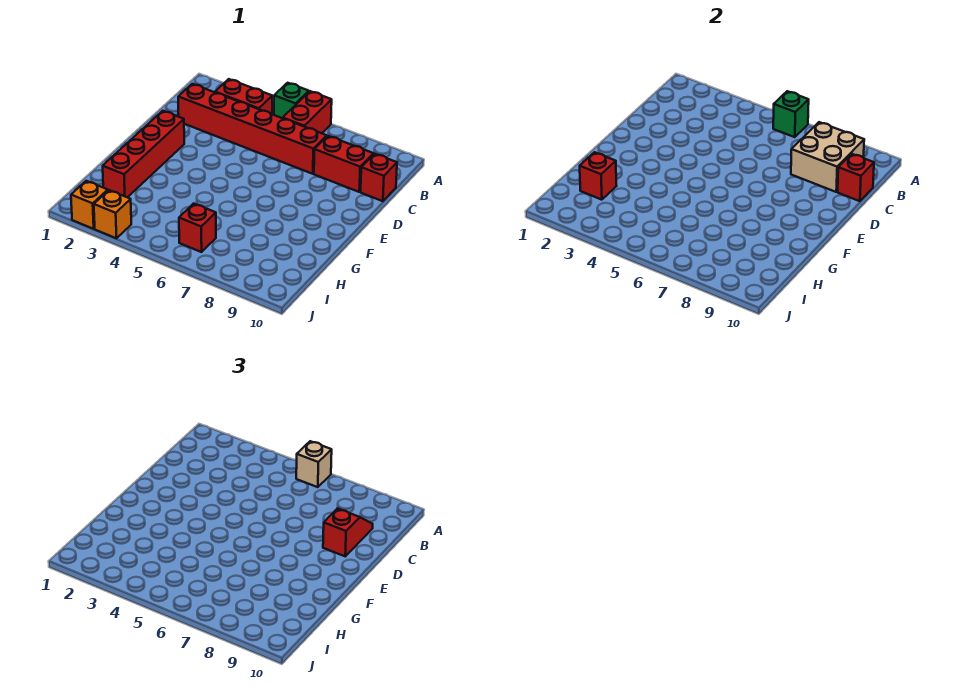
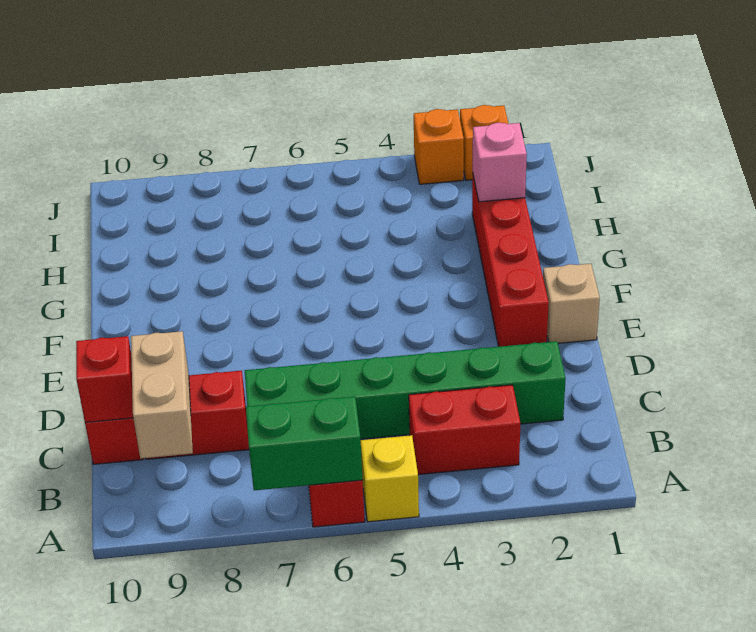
green 1x1 brick [274,83,309,118] -> yellow 1x1 brick [361,435,419,522]
green 1x1 brick [773,91,809,137] -> green 1x2 brick [246,396,363,490]
tan 1x1 brick [296,441,332,487] -> tan 1x1 brick moved to [543,264,600,343]
tan 2x2 brick [791,122,864,192] -> tan 1x2 brick [131,331,193,459]
red 1x6 brick [178,84,327,174] -> green 1x6 brick [245,341,566,439]
red 1x2 slope [323,508,373,556] -> none
red 1x1 brick [580,152,617,200] -> pink 1x1 brick [473,123,527,202]
red 1x1 brick [179,203,216,252] -> none

